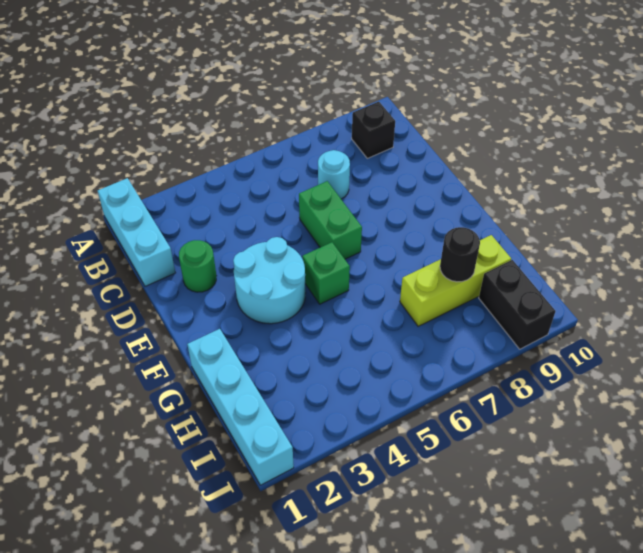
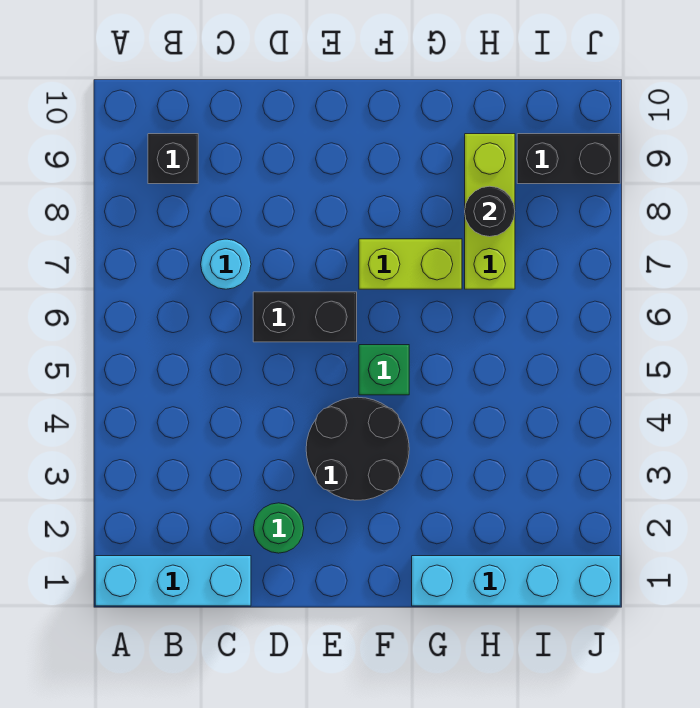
green 1x2 brick [299,181,362,259] -> black 1x2 brick [253,292,357,342]
cyan 2x2 round brick [233,237,306,324] -> black 2x2 round brick [306,397,409,500]
none -> lime 1x2 brick [359,239,462,289]

